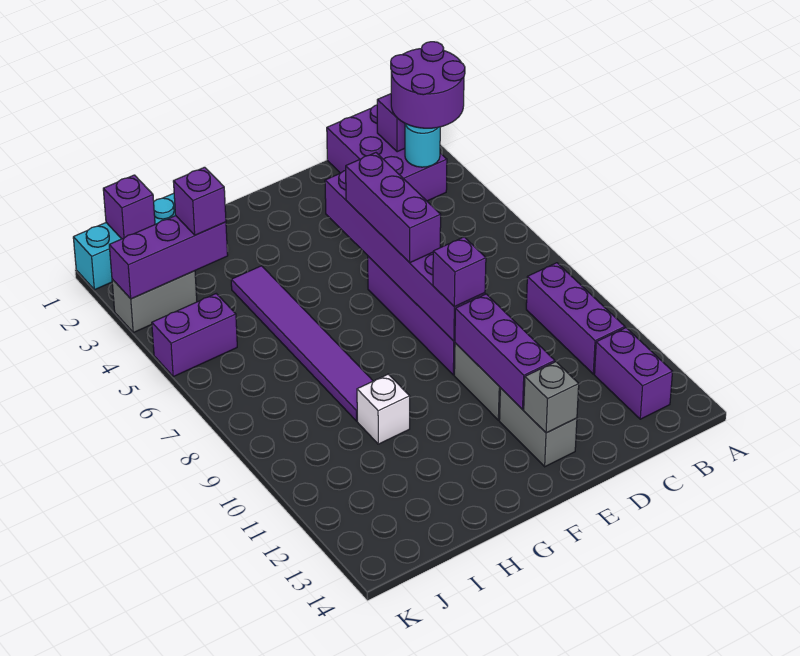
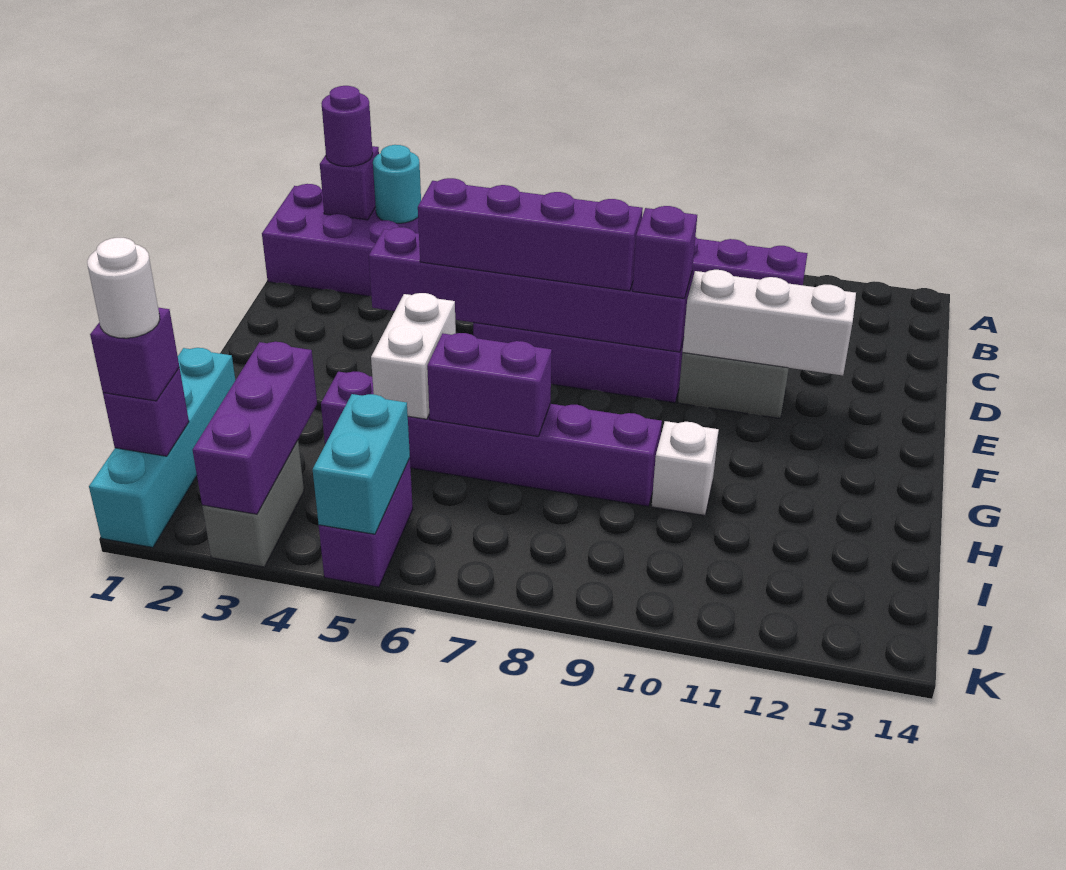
purple 2x2 round brick [391,42,465,128] -> purple 1x1 round brick [321,86,373,166]
purple 1x2 brick [594,328,673,419] -> purple 1x2 brick moved to [427,333,552,436]
purple 1x3 brick [346,153,441,263] -> purple 1x4 brick [418,178,643,291]
purple 1x3 brick [455,294,555,409] -> white 1x3 brick [683,270,856,376]
grey 1x2 brick [499,388,577,467] -> none
grey 1x1 brick [524,362,579,433] -> none
none -> white 1x2 brick [371,293,456,419]
purple 1x6 tile [231,266,373,421] -> purple 1x6 brick [321,371,662,506]
purple 1x1 brick [173,167,226,235] -> purple 1x1 brick moved to [90,308,179,401]
none -> white 1x1 round brick [87,238,160,338]
none -> cyan 1x2 brick [313,394,410,534]

